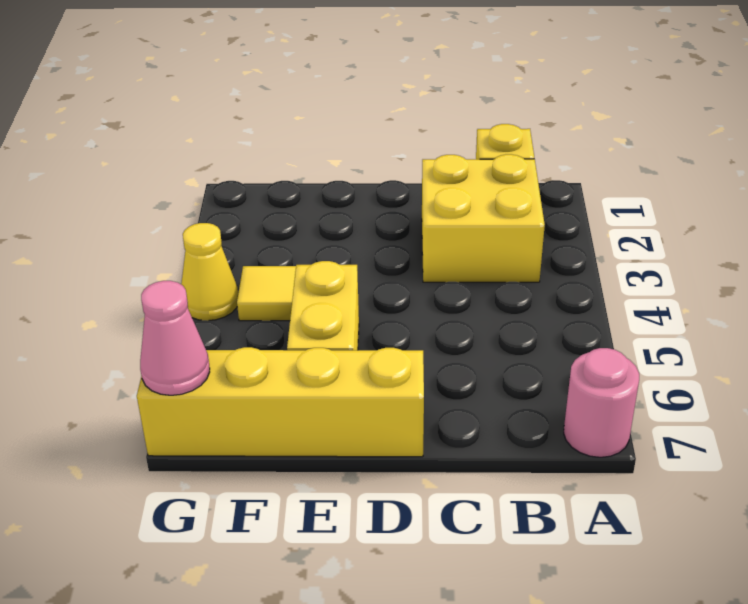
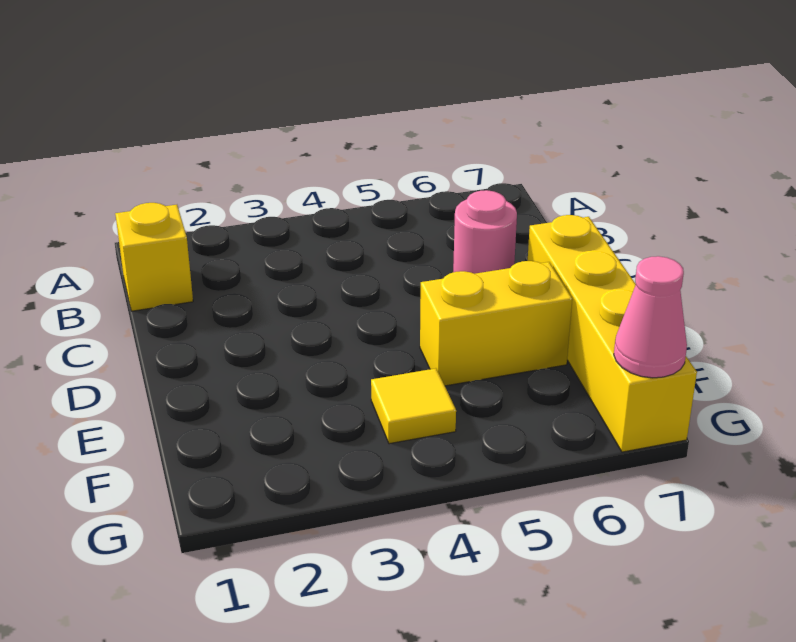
pink 1x1 round brick [564,348,639,457] -> pink 1x1 round brick moved to [453,190,517,274]
yellow 2x2 brick [422,154,545,282] -> none
yellow 1x1 cone [181,223,238,321] -> none

